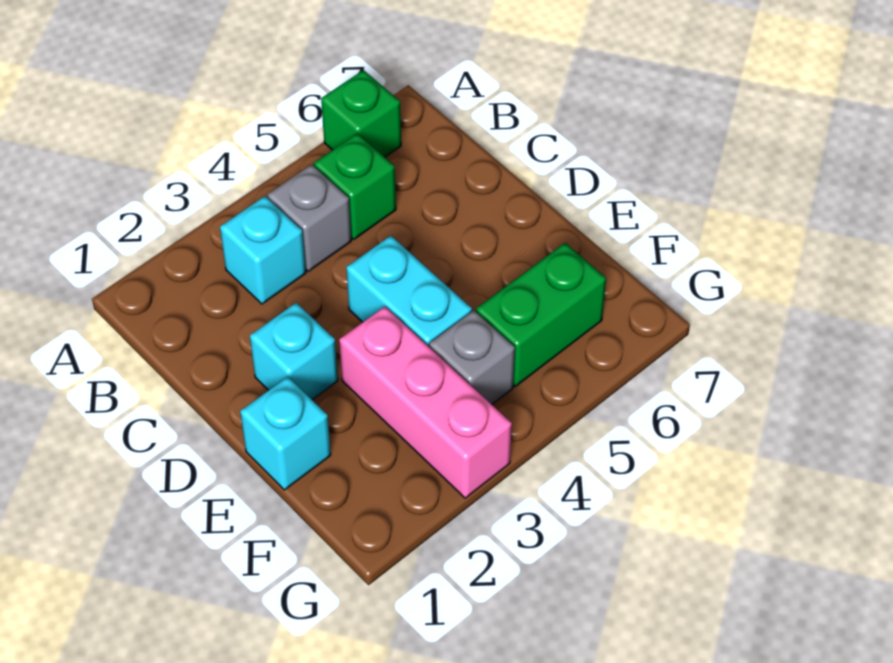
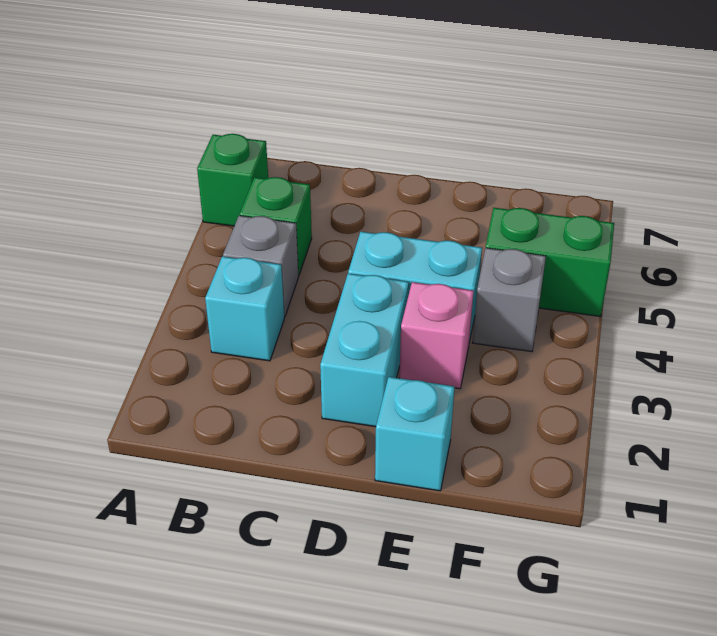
cyan 1x1 brick [250,303,338,400] -> cyan 1x2 brick [320,274,409,427]
pink 1x3 brick [339,307,512,498] -> pink 1x1 brick [399,282,474,389]
green 1x2 brick [476,243,606,386] -> green 1x2 brick turned to [486,208,614,317]

